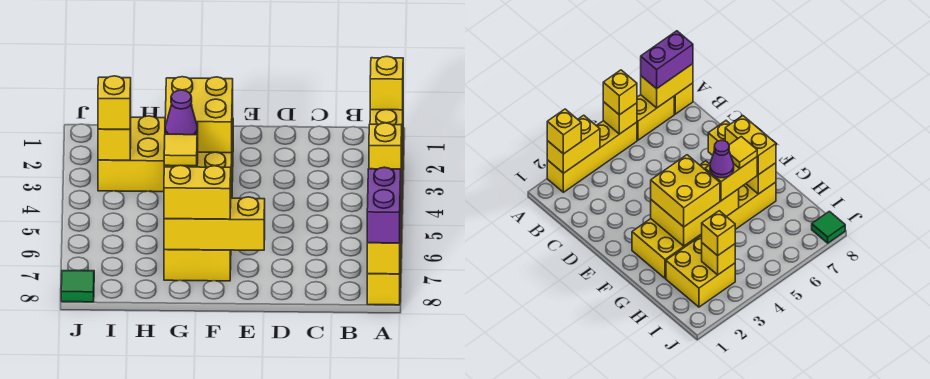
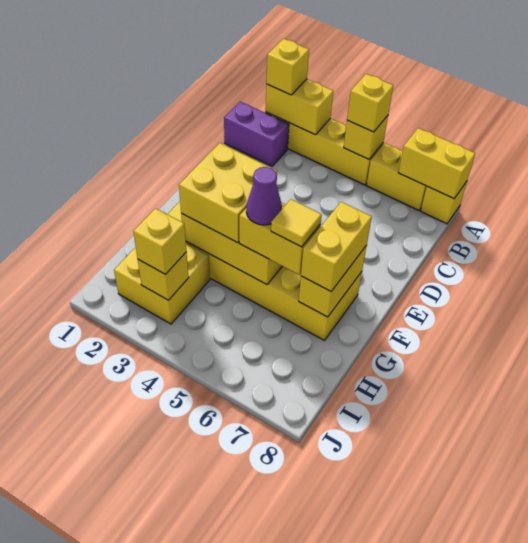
purple 1x2 brick [367,167,401,243] -> purple 1x2 brick moved to [224,102,289,166]
yellow 1x3 brick [164,197,265,250] -> yellow 1x2 brick [299,245,367,317]
green 1x1 tile [61,271,94,302] -> none

